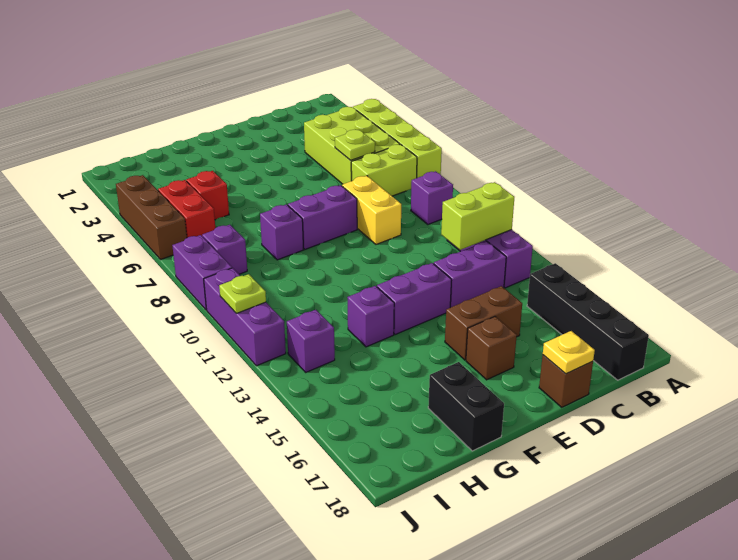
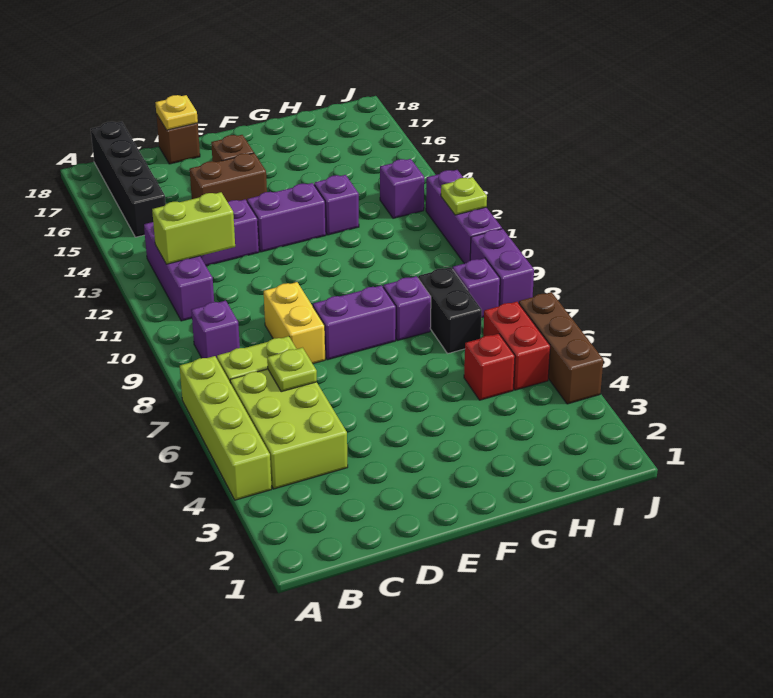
black 1x2 brick [428,362,504,451] -> black 1x2 brick moved to [418,267,482,353]

